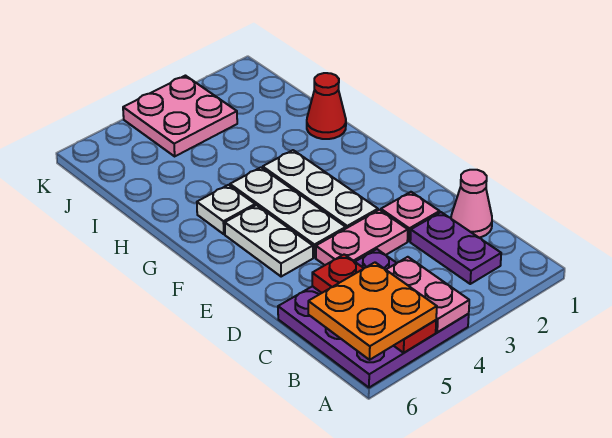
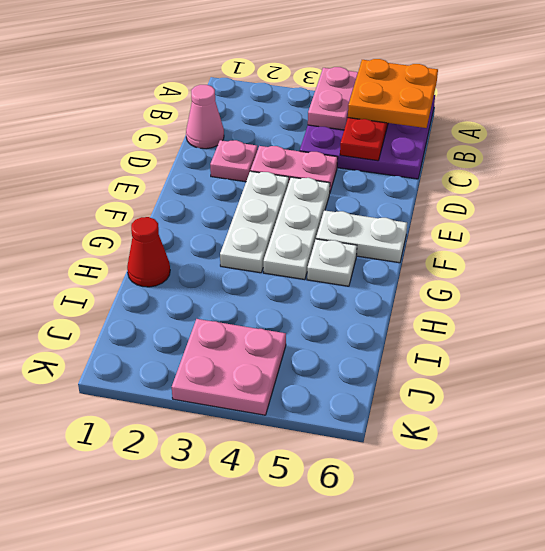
purple 1x2 plate [410,212,501,284] -> none
white 1x2 plate [225,205,313,277] -> white 1x2 plate turned to [316,210,407,263]

